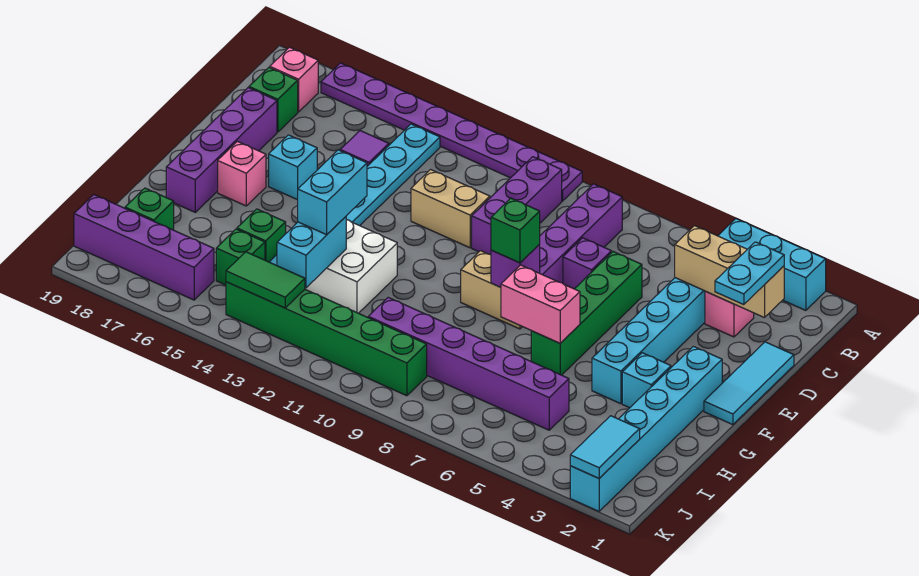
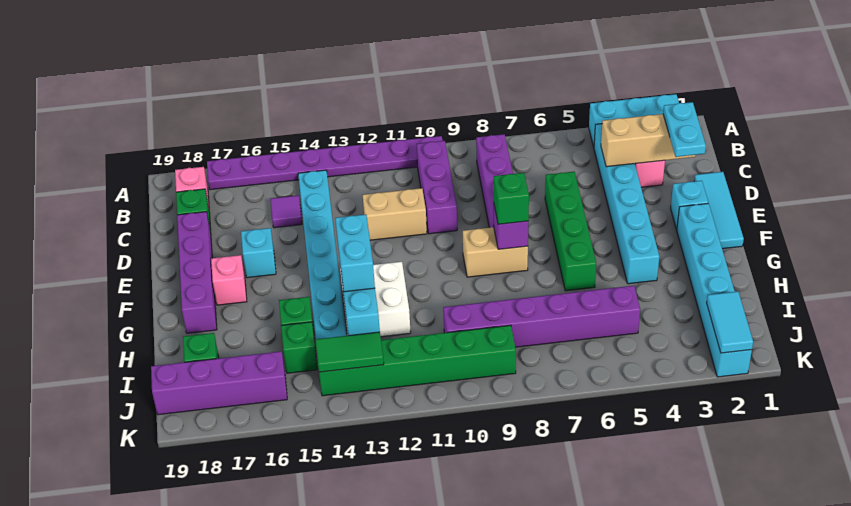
purple 1x1 brick [563,238,611,289] -> none
cyan 1x1 brick [622,353,671,408] -> cyan 1x1 brick moved to [671,181,708,230]
pink 1x2 brick [501,265,580,343] -> none

